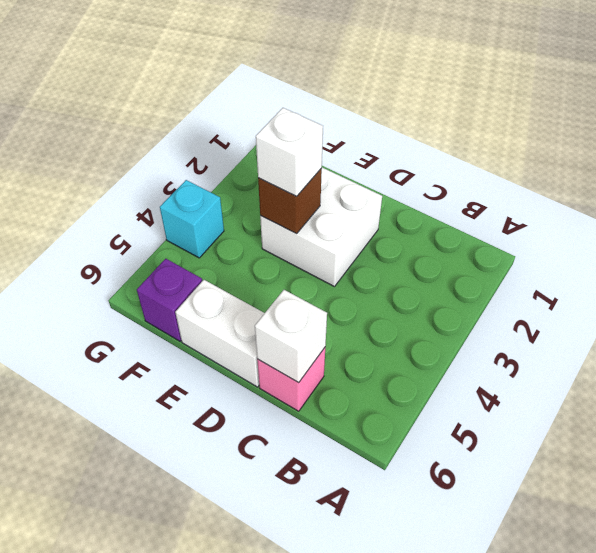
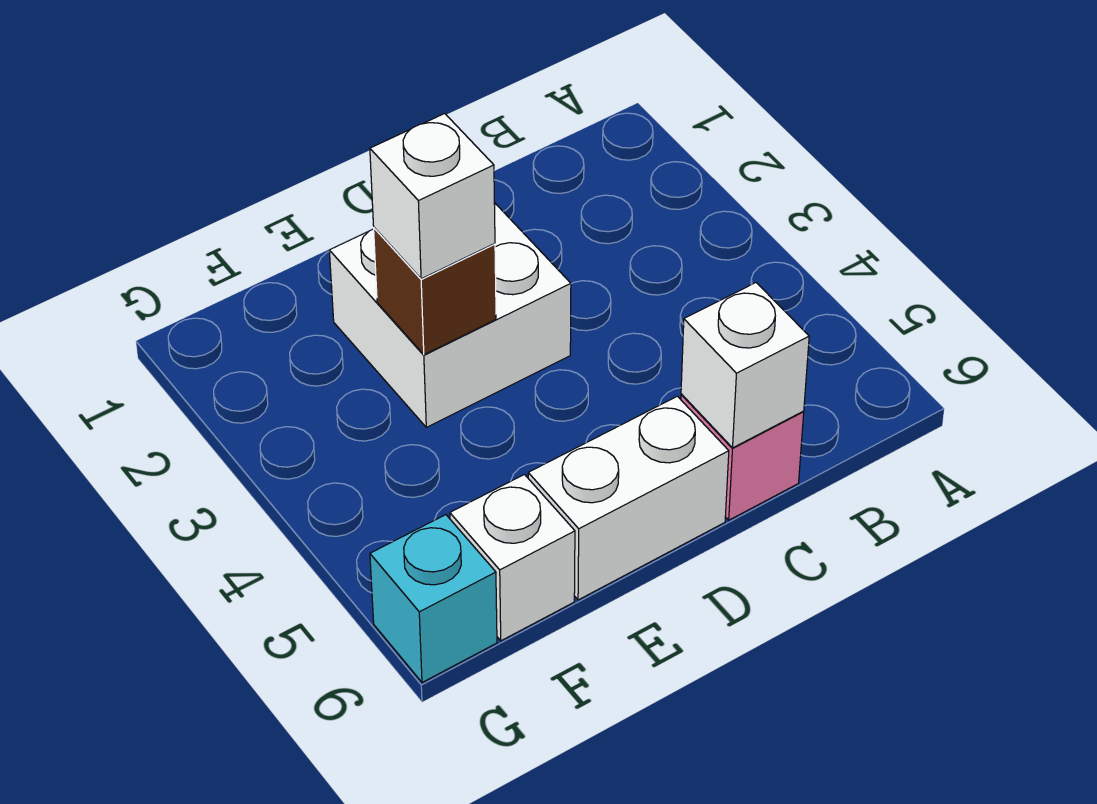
purple 1x1 brick [137,259,202,341] -> white 1x1 brick [450,475,575,641]
cyan 1x1 brick [160,180,224,258] -> cyan 1x1 brick moved to [370,515,497,682]

